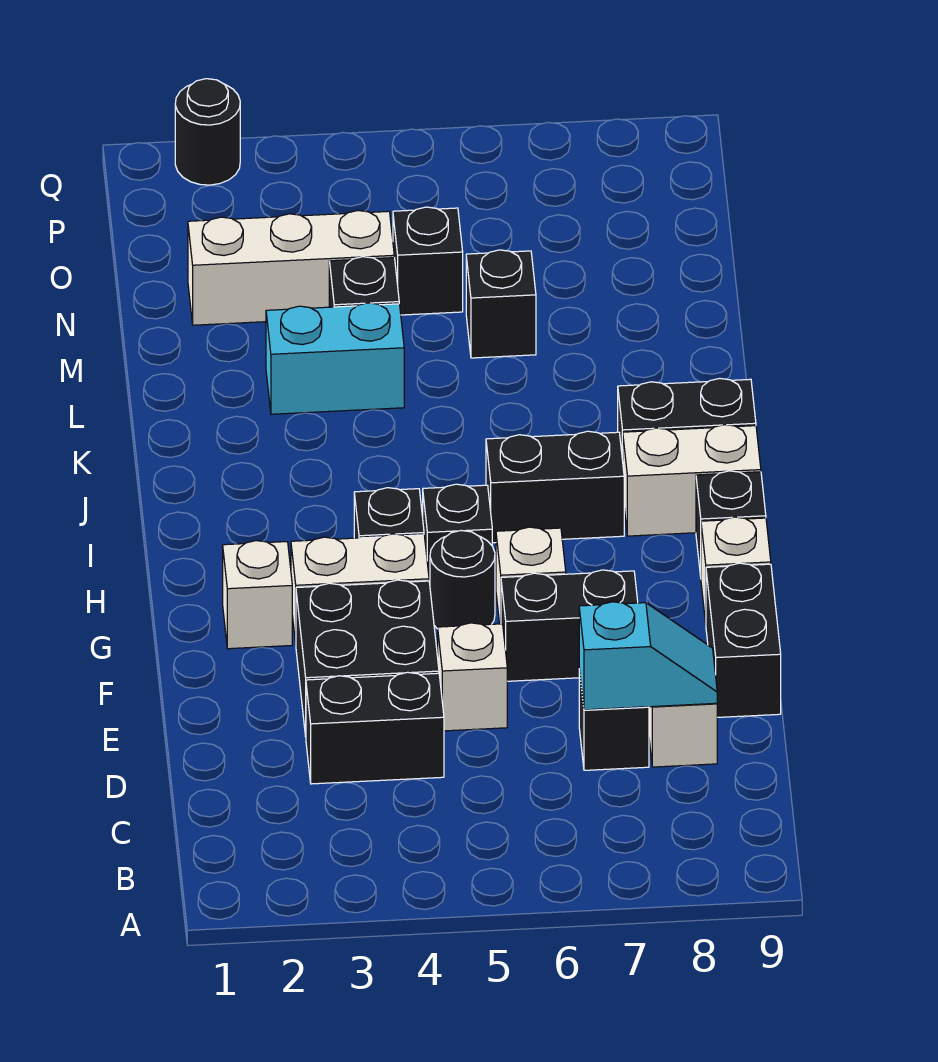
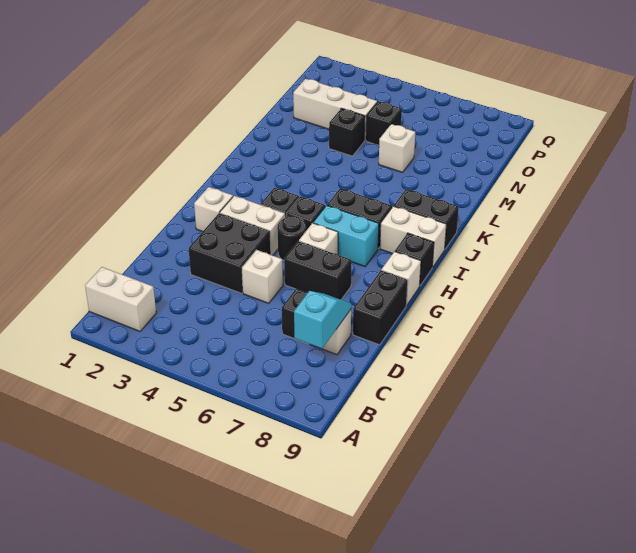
none -> white 1x2 brick [85,267,156,331]
black 1x2 brick [306,672,444,784] -> none
cyan 1x2 slope [579,602,717,710] -> cyan 1x2 slope turned to [294,291,351,349]
cyan 1x2 brick [266,303,404,414] -> cyan 1x2 brick moved to [313,205,379,267]
black 1x1 brick [466,250,536,358] -> white 1x1 brick [379,124,415,172]
black 1x1 round brick [175,79,240,185] -> none

